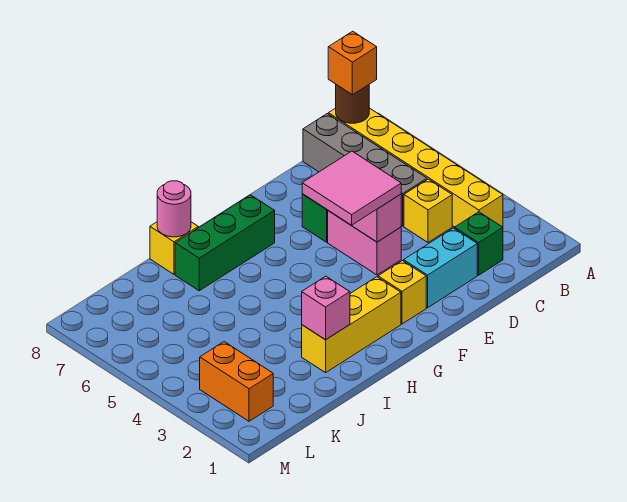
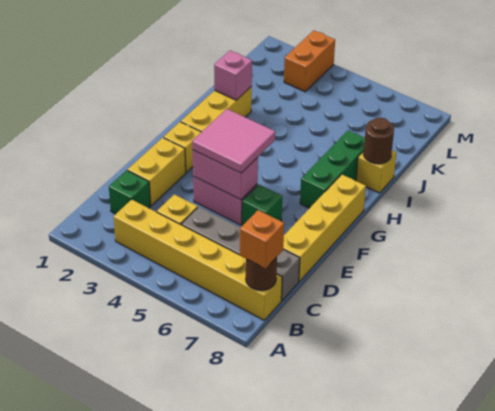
cyan 1x2 brick [404,228,477,308] -> yellow 1x2 brick [128,138,186,206]
none -> yellow 1x4 brick [283,174,366,281]
pink 1x1 round brick [157,181,191,237] -> brown 1x1 round brick [363,118,394,164]
orange 1x2 brick [200,342,273,421] -> orange 1x2 brick turned to [284,31,335,92]

